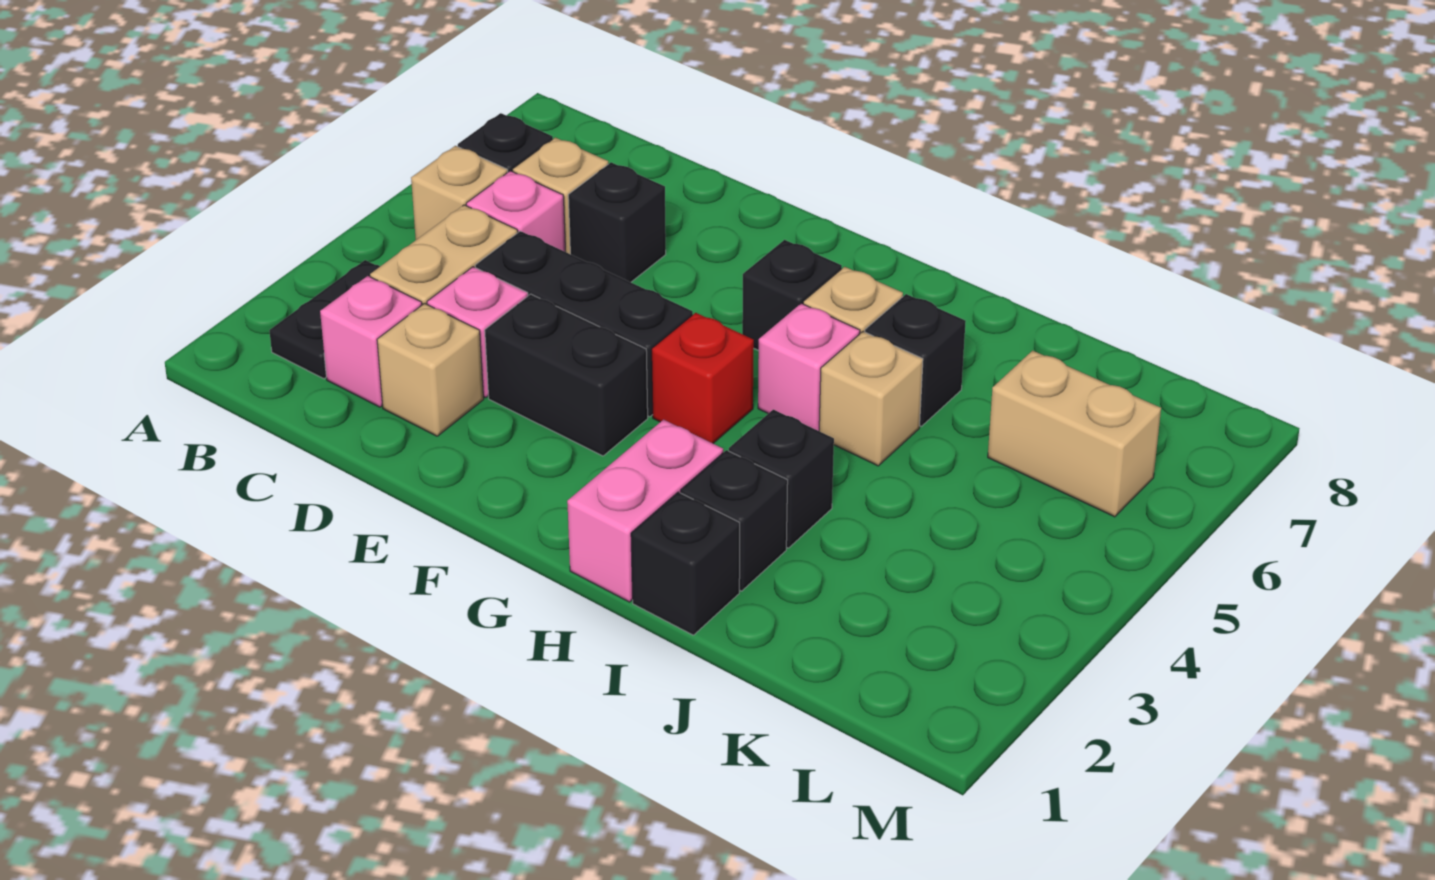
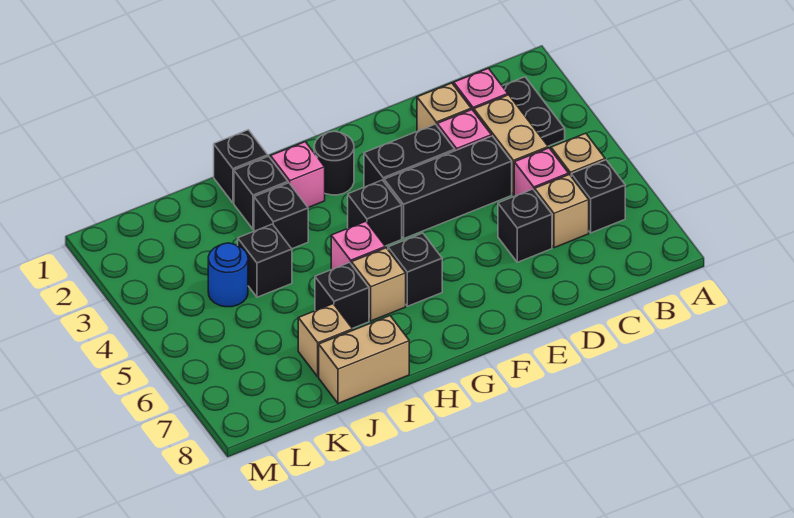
none -> black 1x1 round brick [314,131,354,195]
red 1x1 brick [652,313,754,443] -> black 1x1 brick [348,180,402,246]
pink 1x2 brick [567,420,723,602] -> pink 1x1 brick [271,142,325,208]
tan 1x1 brick [819,332,923,466] -> tan 1x1 brick moved to [298,304,353,377]
none -> black 1x1 brick [238,224,292,297]
none -> blue 1x1 round brick [208,243,248,307]
tan 1x2 brick [988,351,1161,517] -> tan 1x2 brick moved to [319,316,409,403]

